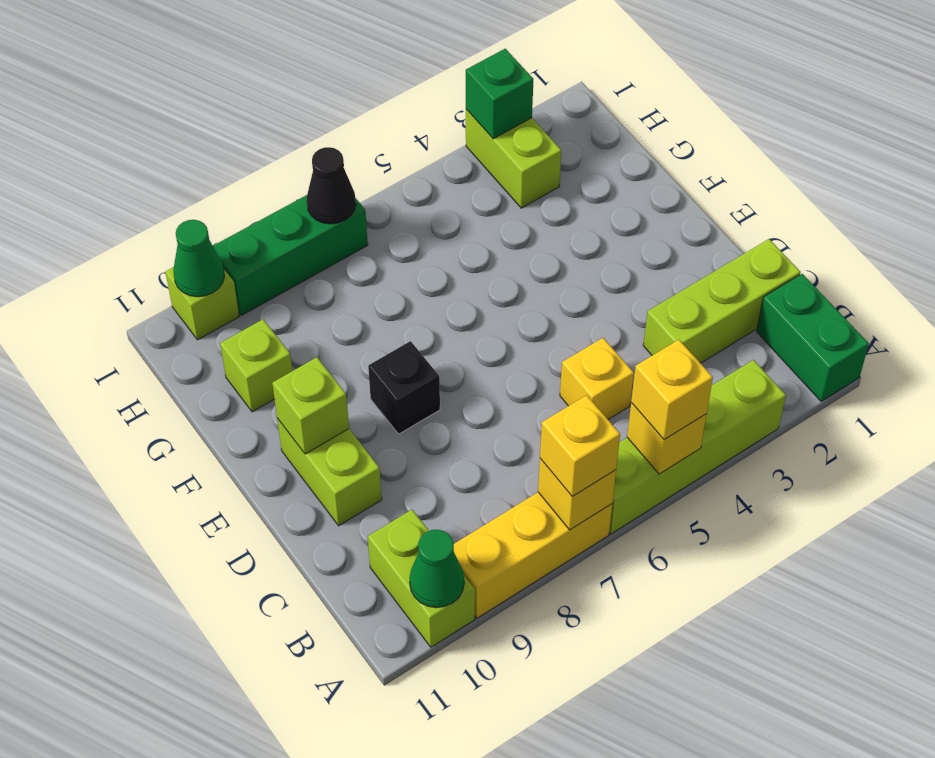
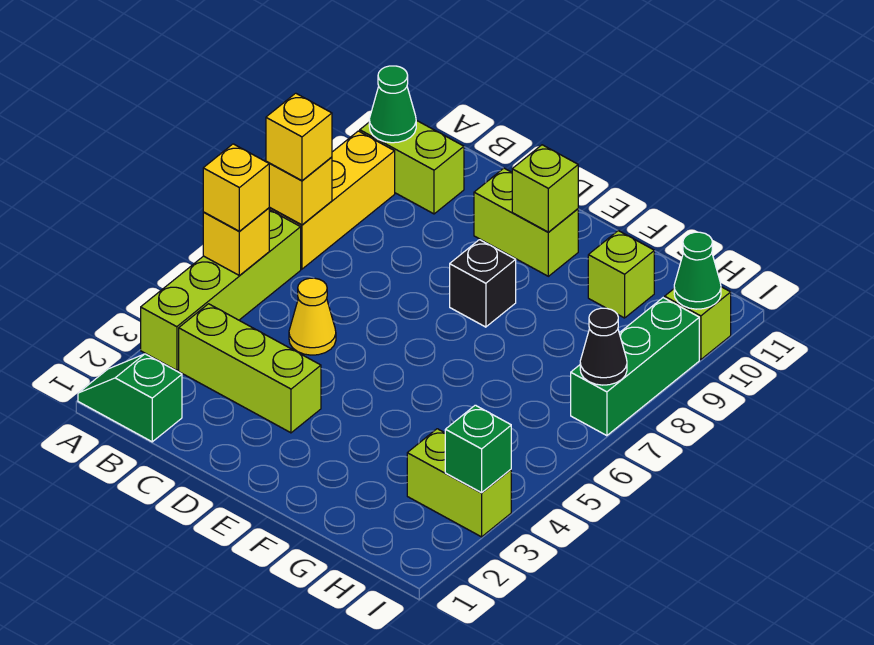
green 1x2 brick [757,274,869,401] -> green 1x2 slope [78,354,182,442]
lime 1x3 brick [643,239,801,363] -> lime 1x3 brick turned to [179,304,321,433]
yellow 1x1 brick [560,338,634,419] -> yellow 1x1 cone [289,278,336,355]

